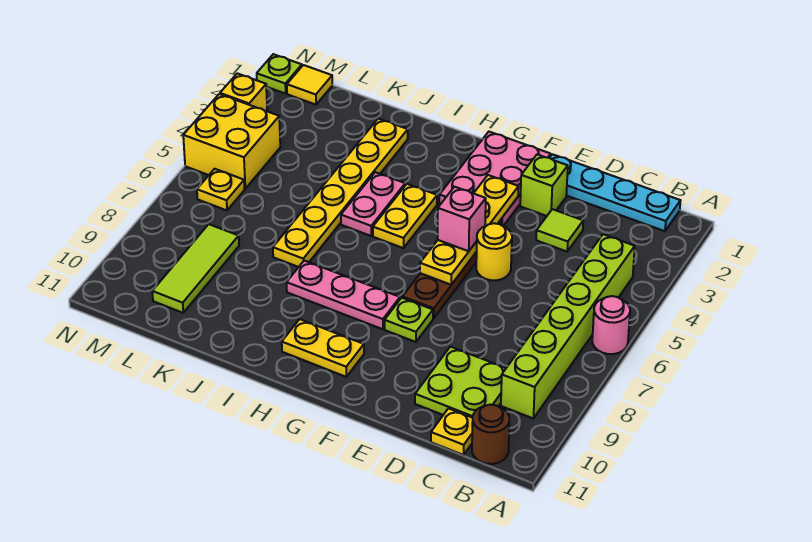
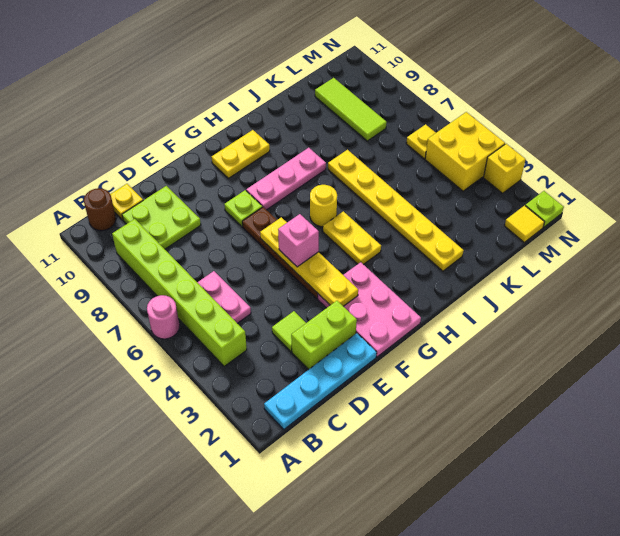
lime 1x1 brick [520,154,568,216] -> lime 1x2 brick [291,301,357,370]
yellow 1x1 round brick [476,223,512,280] -> yellow 1x1 round brick moved to [310,185,337,227]
pink 1x2 plate [341,172,405,236] -> pink 1x2 plate moved to [197,271,251,323]

